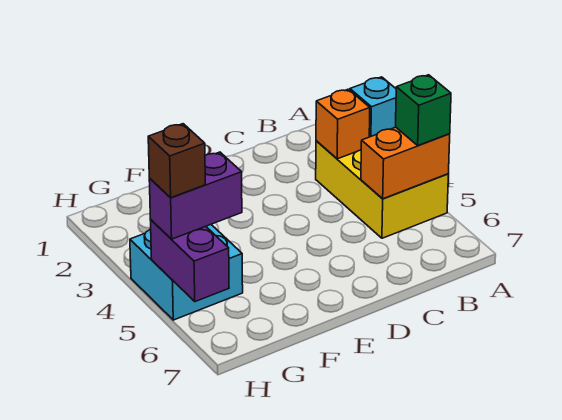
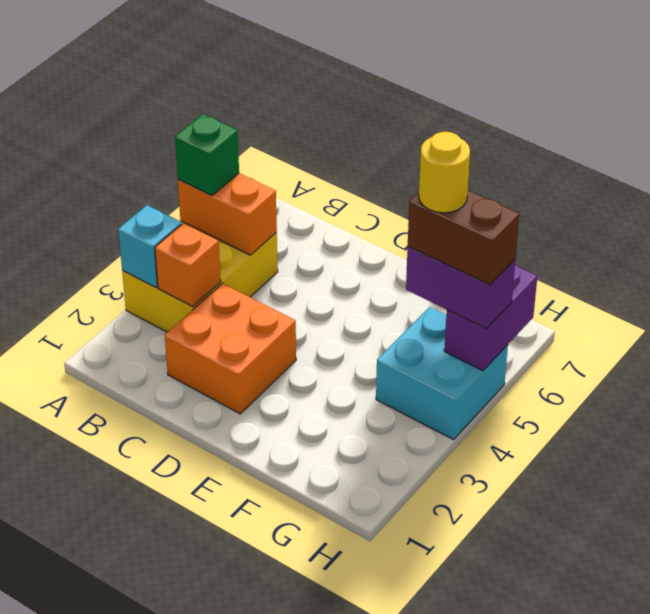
none -> orange 2x2 brick [165,283,296,414]
none -> yellow 1x1 round brick [419,132,470,213]
brown 1x1 brick [148,124,205,198] -> brown 1x2 brick [408,190,519,285]

